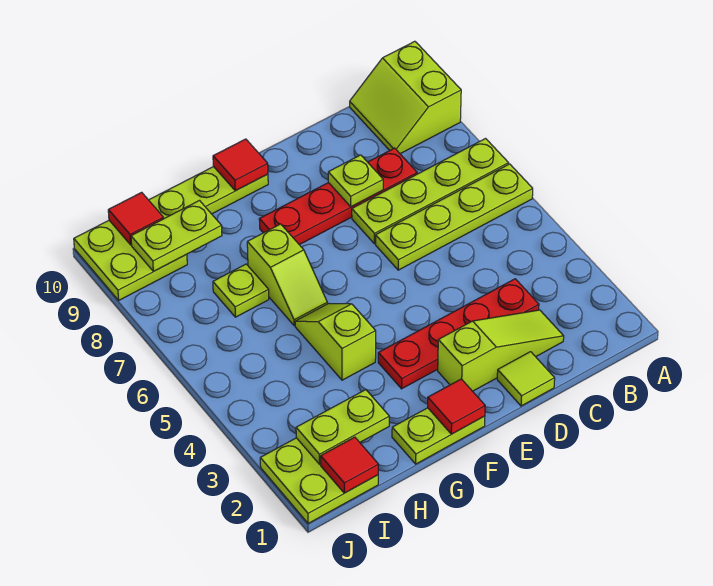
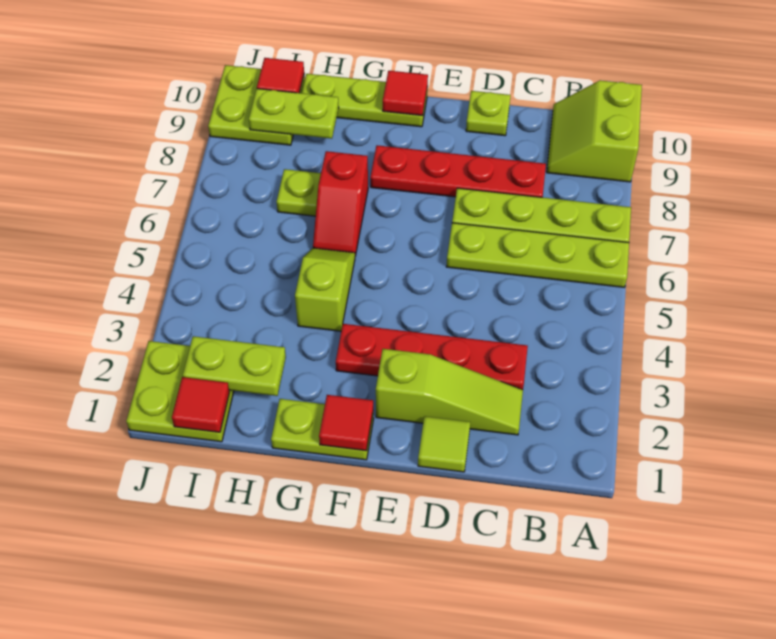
lime 1x1 plate [328,155,383,207] -> lime 1x1 plate moved to [466,91,511,136]
lime 1x2 slope [247,224,327,326] -> red 1x2 slope [313,151,368,256]

